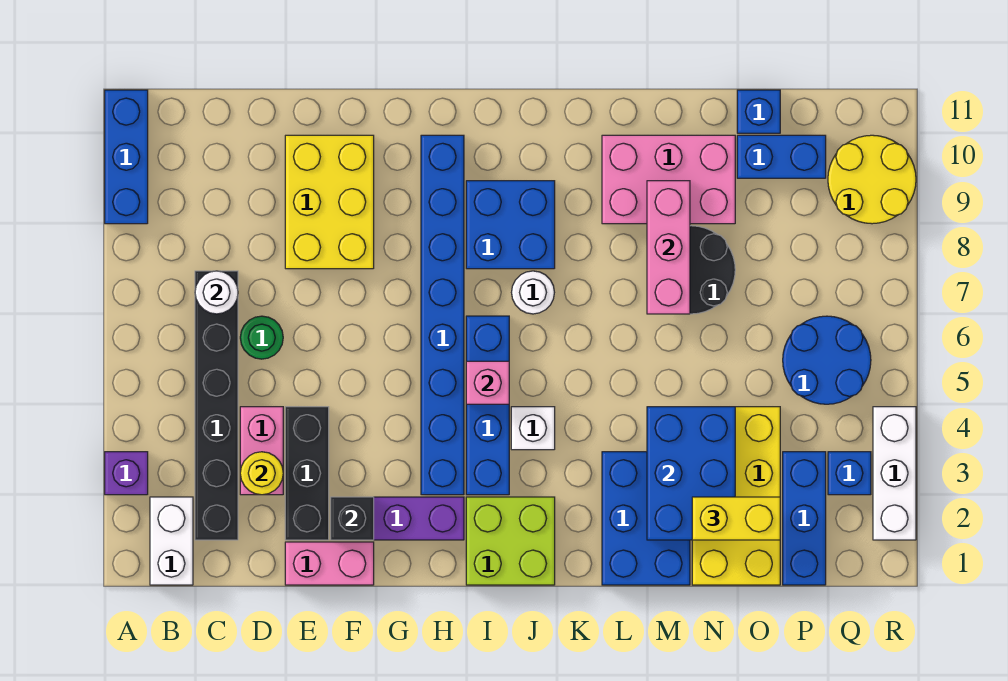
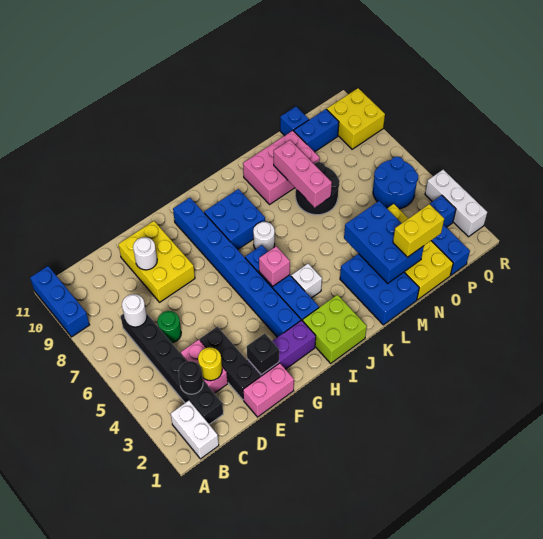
purple 1x1 brick [105,452,148,495] -> none
none -> black 1x1 round brick [178,361,203,394]
none -> white 1x1 round brick [133,237,157,270]
yellow 2x2 round brick [828,135,916,224] -> yellow 2x2 brick [327,88,385,149]

